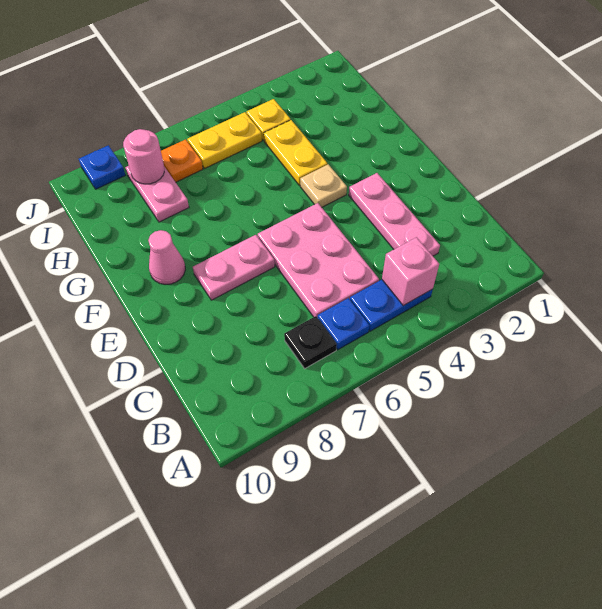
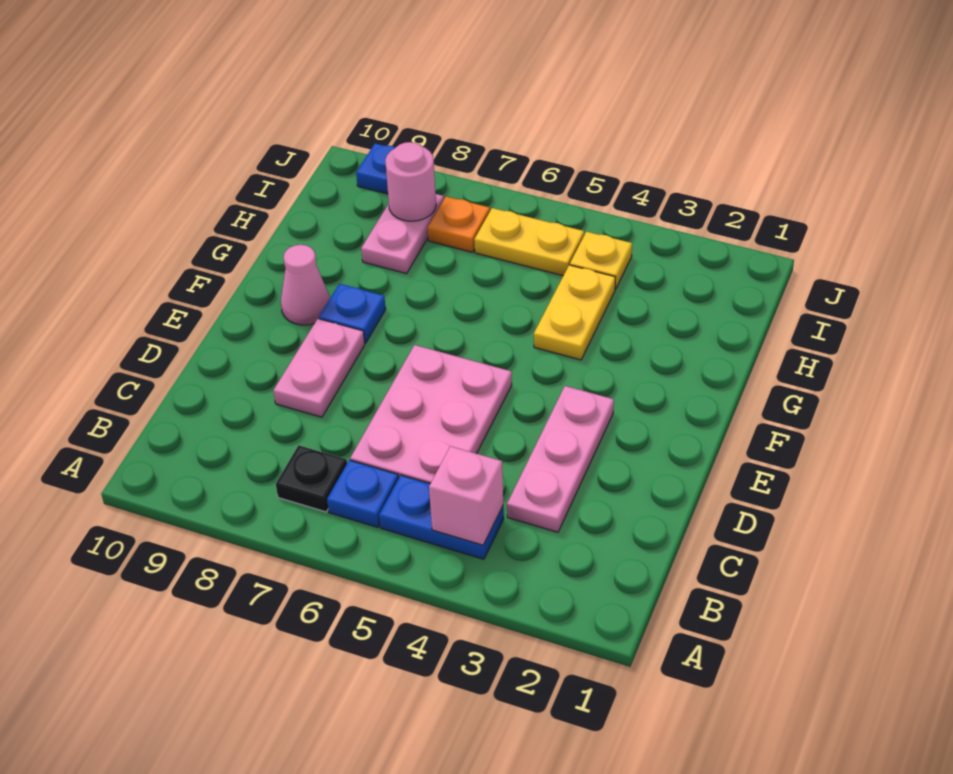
pink 1x2 plate [193,235,275,300] -> pink 1x2 plate turned to [274,319,365,417]
tan 1x1 plate [300,164,347,207] -> none
none -> blue 1x1 plate [319,284,386,343]

